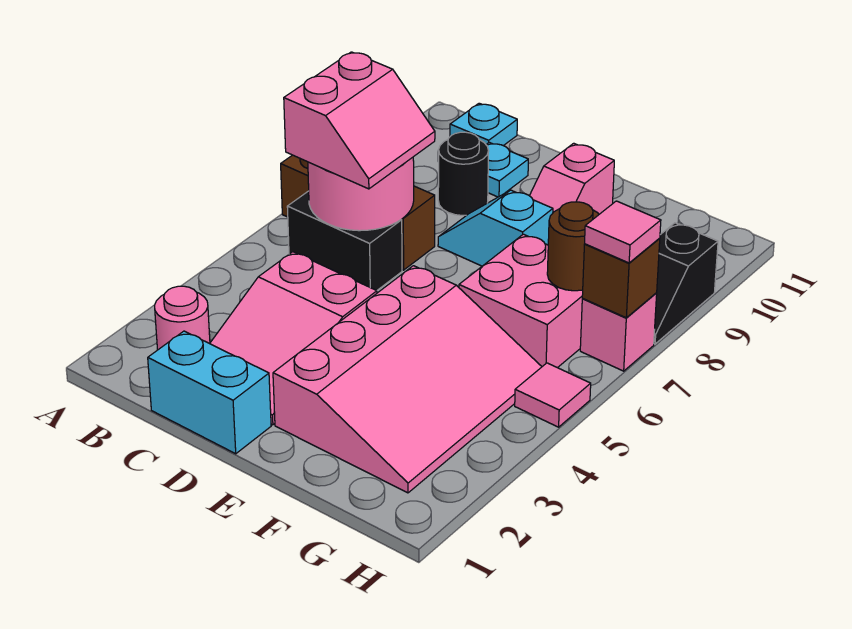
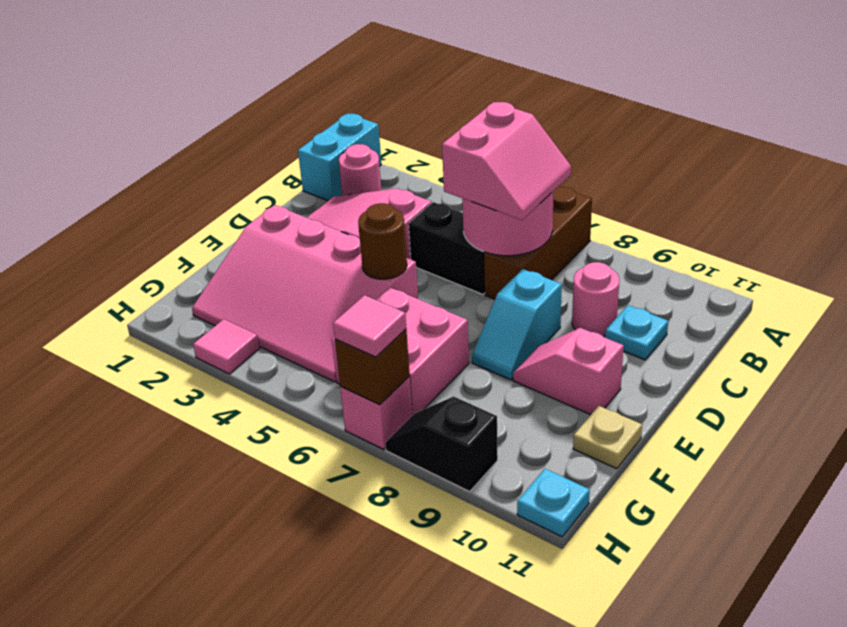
black 1x2 brick [287,191,402,291] -> black 1x2 brick turned to [409,202,485,294]
pink 2x2 slope [284,52,435,189] -> pink 2x2 slope turned to [442,102,571,220]
cyan 1x1 plate [450,103,517,146] -> cyan 1x1 plate moved to [517,469,590,537]
cyan 1x2 brick [148,331,271,454] -> cyan 1x2 brick moved to [298,114,381,201]
black 1x1 round brick [438,132,488,215] -> pink 1x1 round brick [572,262,619,336]
cyan 1x2 slope [438,190,553,266] -> cyan 1x2 slope turned to [472,269,562,380]
none -> tan 1x1 plate [573,406,642,469]
brown 1x1 round brick [547,202,599,291] -> brown 1x1 round brick moved to [358,203,407,279]
pink 1x1 tile [515,363,591,427] -> pink 1x1 tile moved to [193,319,259,374]

